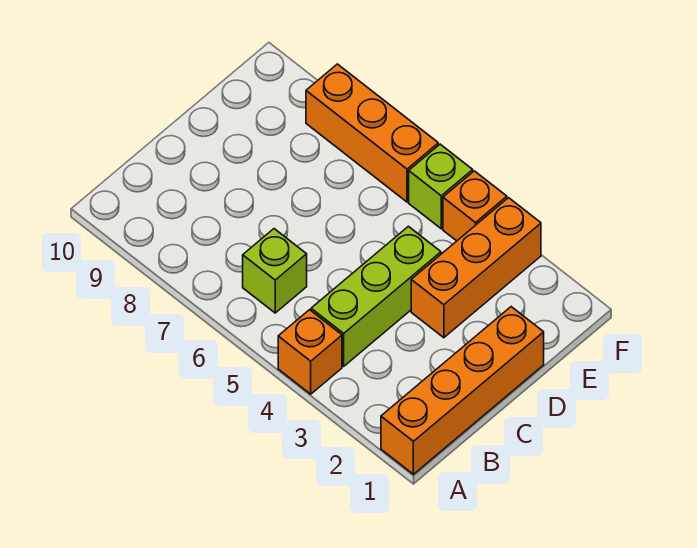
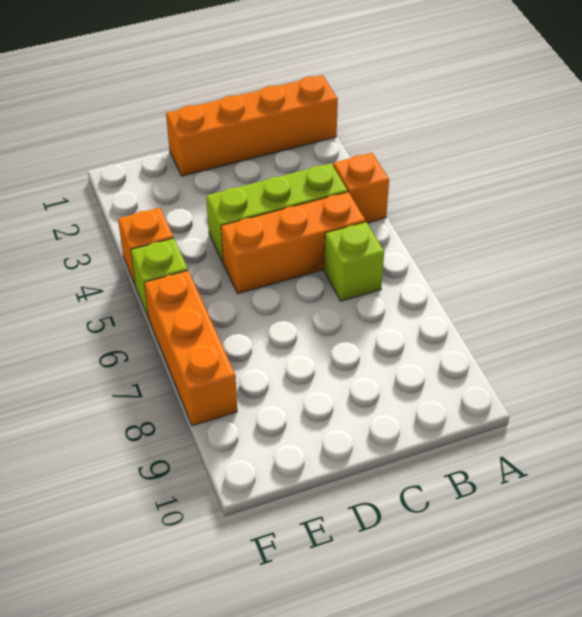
orange 1x3 brick [411,198,541,338] -> orange 1x3 brick moved to [221,192,366,294]

